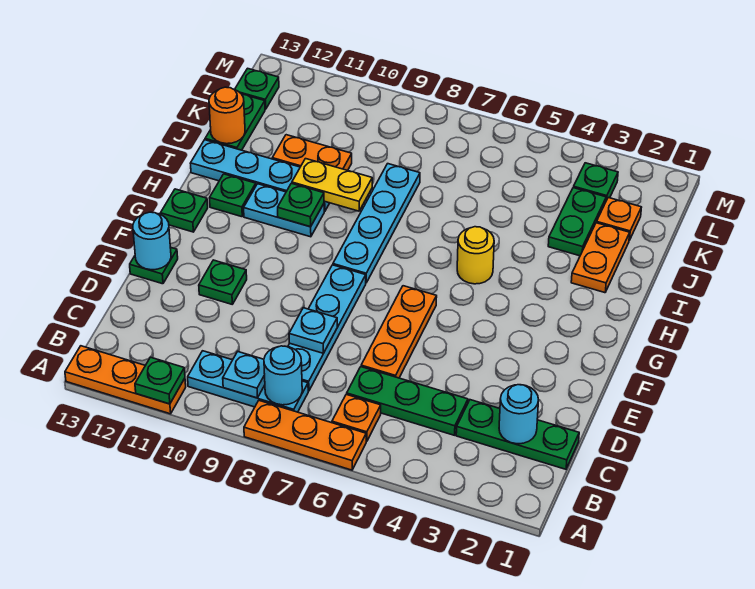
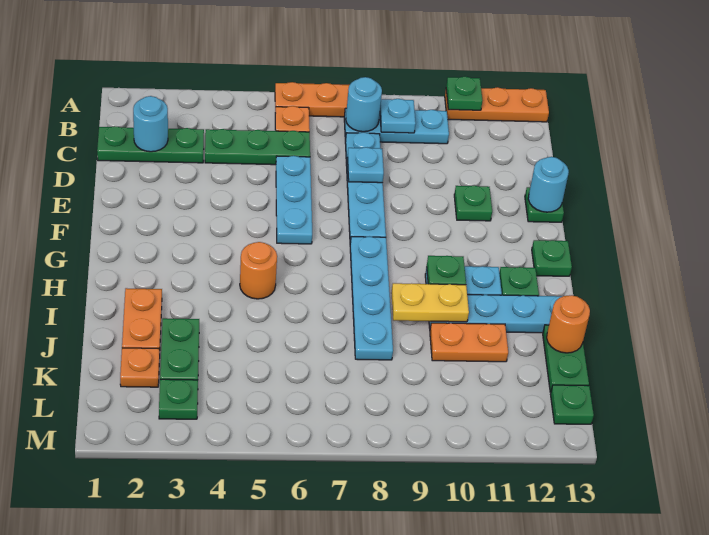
orange 1x3 plate [361,286,437,378] -> cyan 1x3 plate [276,156,312,244]
yellow 1x1 round brick [457,227,494,284] -> orange 1x1 round brick [240,242,277,299]

